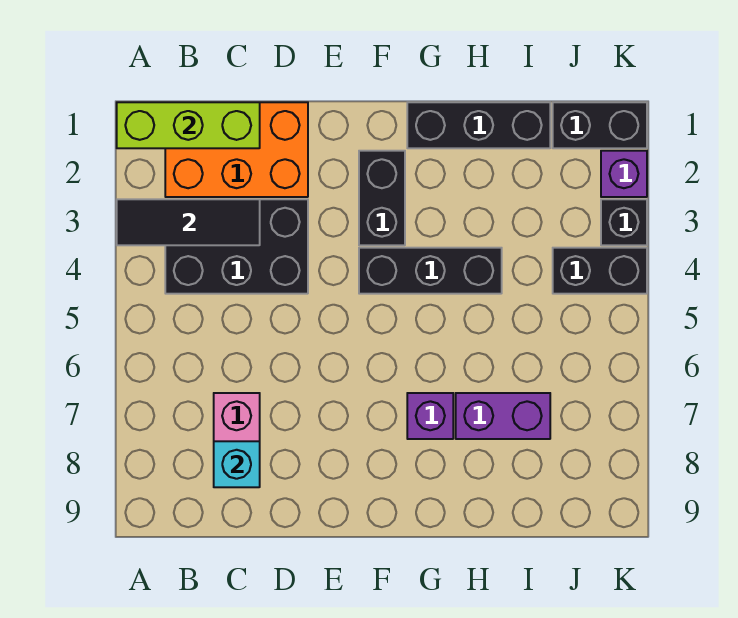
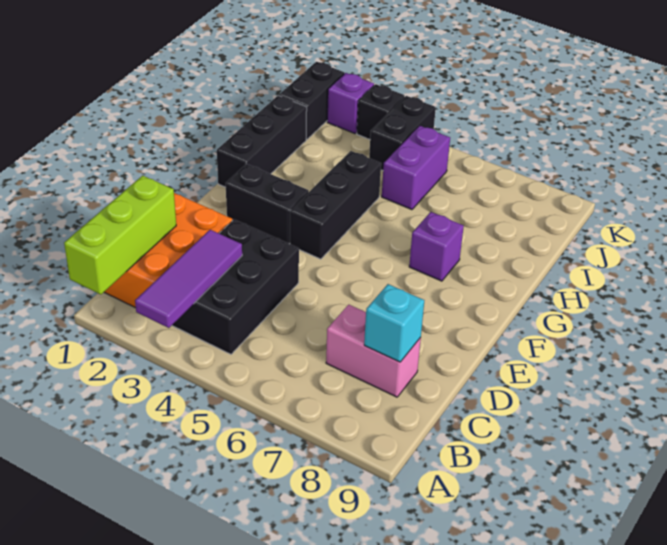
black 1x3 tile [117,199,260,245] -> purple 1x3 tile [135,230,242,328]
purple 1x2 brick [456,393,550,439] -> purple 1x2 brick moved to [382,126,450,210]

